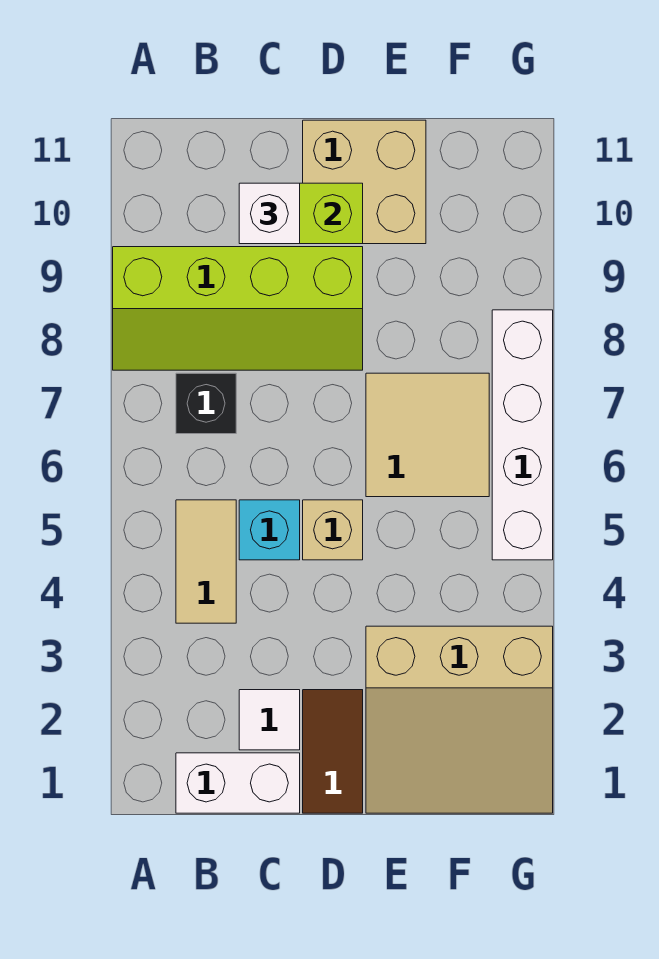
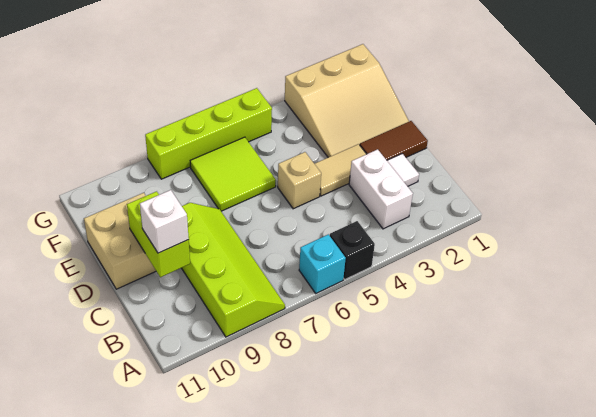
white 1x2 brick [176,753,300,813] -> white 1x2 brick moved to [349,149,413,229]
tan 1x2 tile [176,500,236,623] -> tan 1x2 tile moved to [315,144,366,196]
black 1x1 brick [176,373,236,434] -> black 1x1 brick moved to [330,221,375,279]
cyan 1x1 brick [239,500,300,560] -> cyan 1x1 brick moved to [299,234,346,293]
tan 3x3 slope [366,626,553,813] -> tan 3x3 slope turned to [285,44,409,157]
tan 2x2 tile [366,373,489,497] -> lime 2x2 tile [190,137,276,211]
white 1x4 brick [492,310,553,560] -> lime 1x4 brick [145,88,272,179]

